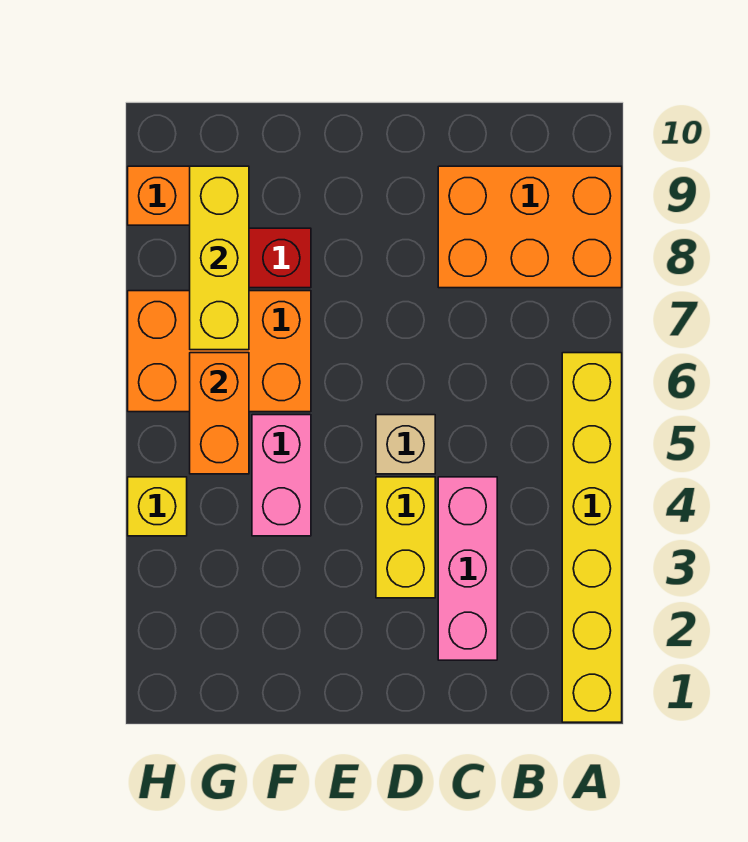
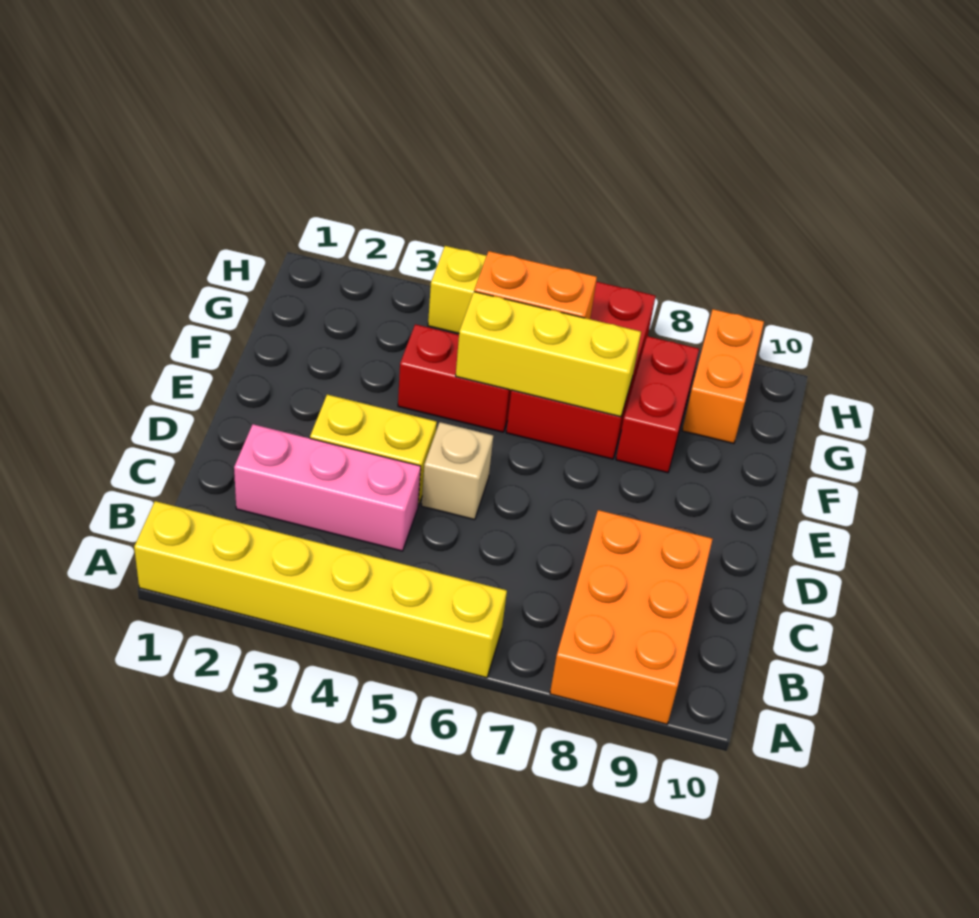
pink 1x2 brick [252,415,311,536] -> red 1x2 brick [398,324,511,432]
orange 2x3 brick [128,291,311,412] -> red 2x3 brick [506,282,656,459]
yellow 1x3 brick [190,166,249,350] -> yellow 1x3 brick moved to [456,292,641,417]

